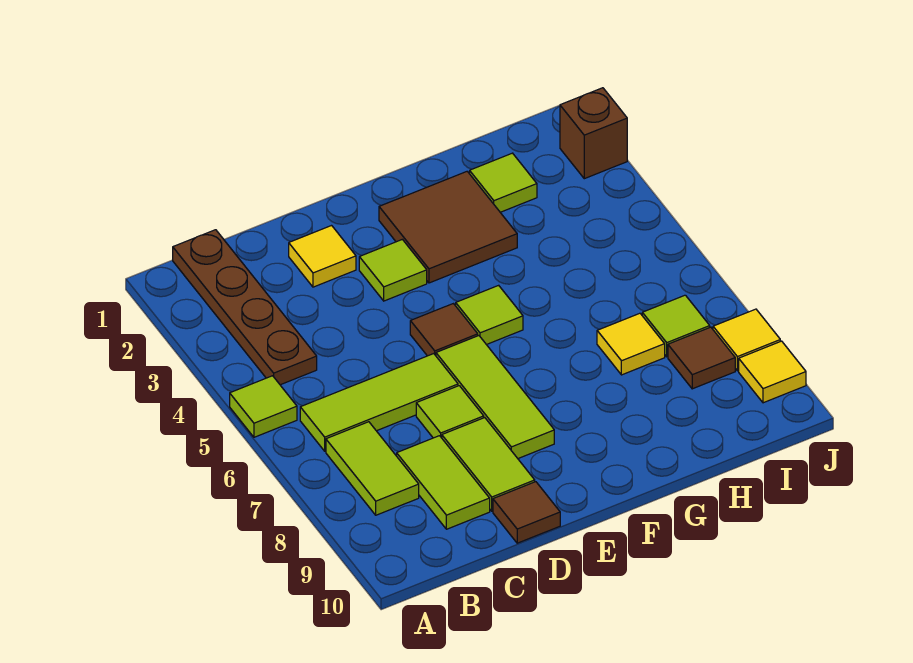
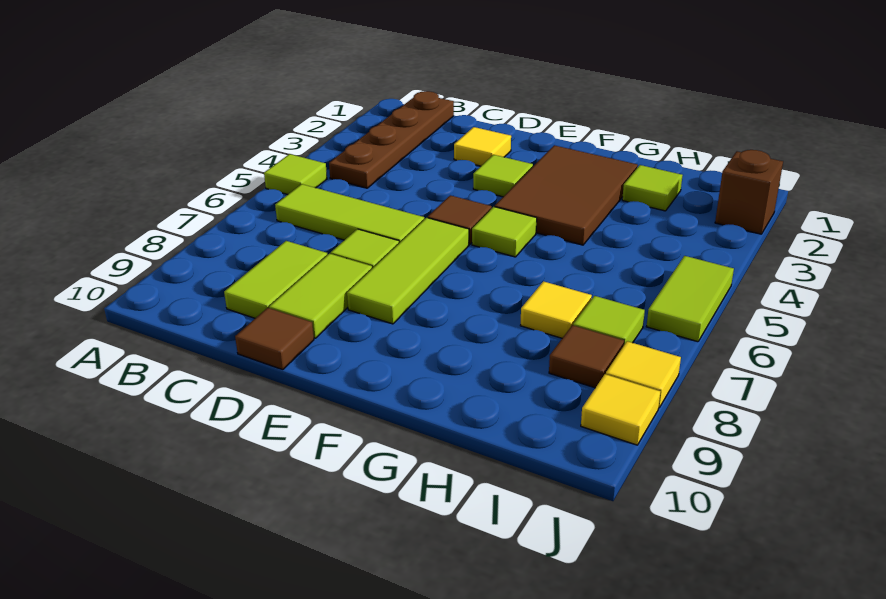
lime 1x2 tile [326,422,419,515] -> lime 1x2 tile moved to [646,256,734,342]
brown 2x2 tile [379,171,517,283] -> brown 2x3 tile [495,145,638,245]

